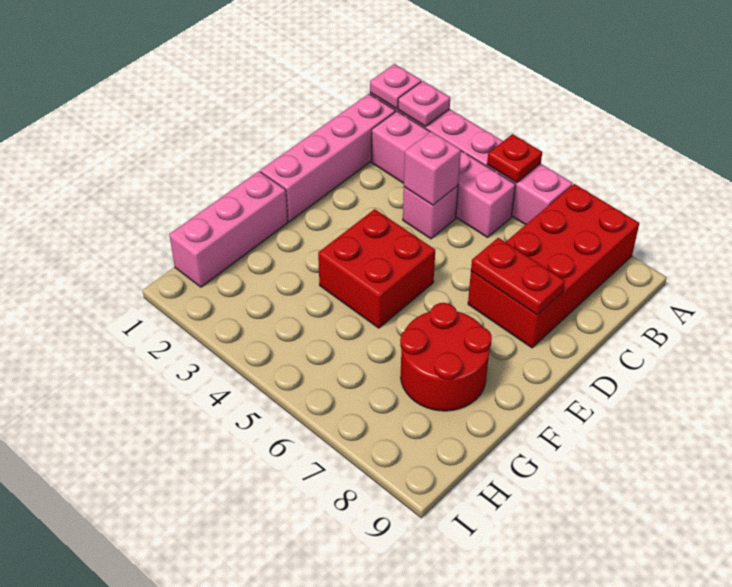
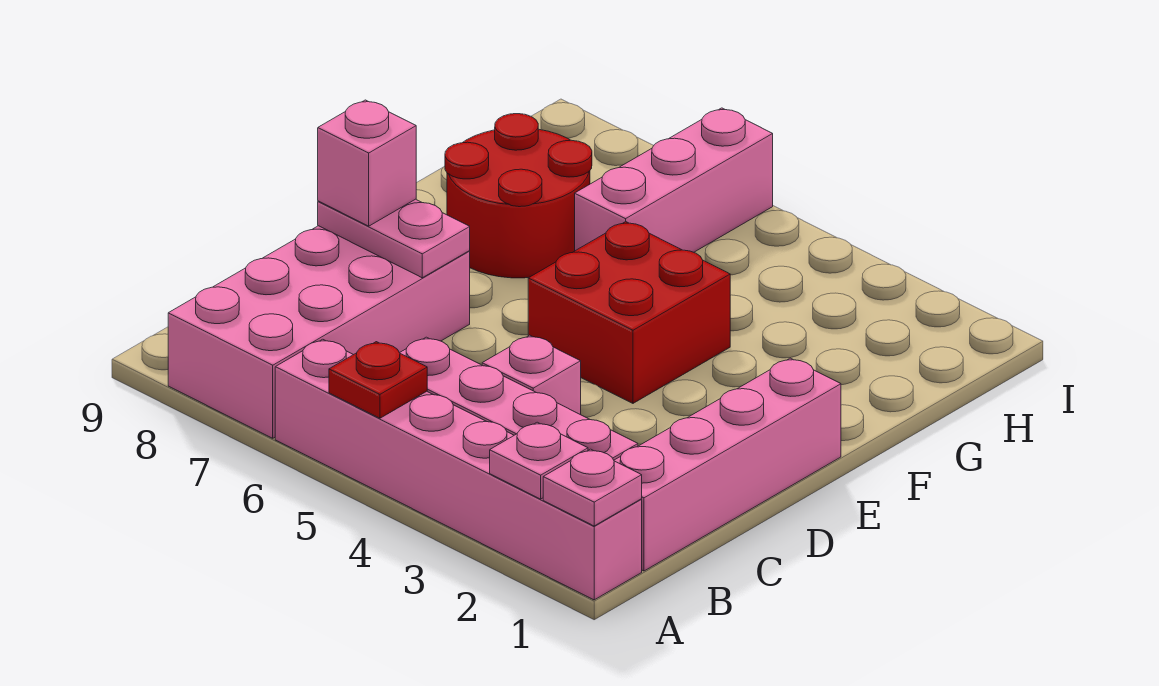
red 2x4 brick [468,184,639,348] -> pink 2x4 brick [168,226,470,438]
pink 1x1 brick [404,131,461,205] -> pink 1x1 brick moved to [318,100,416,226]
red 1x2 plate [471,238,565,315] -> pink 1x2 plate [318,199,470,278]
pink 1x3 brick [169,171,288,287] -> pink 1x3 brick moved to [575,108,773,252]

